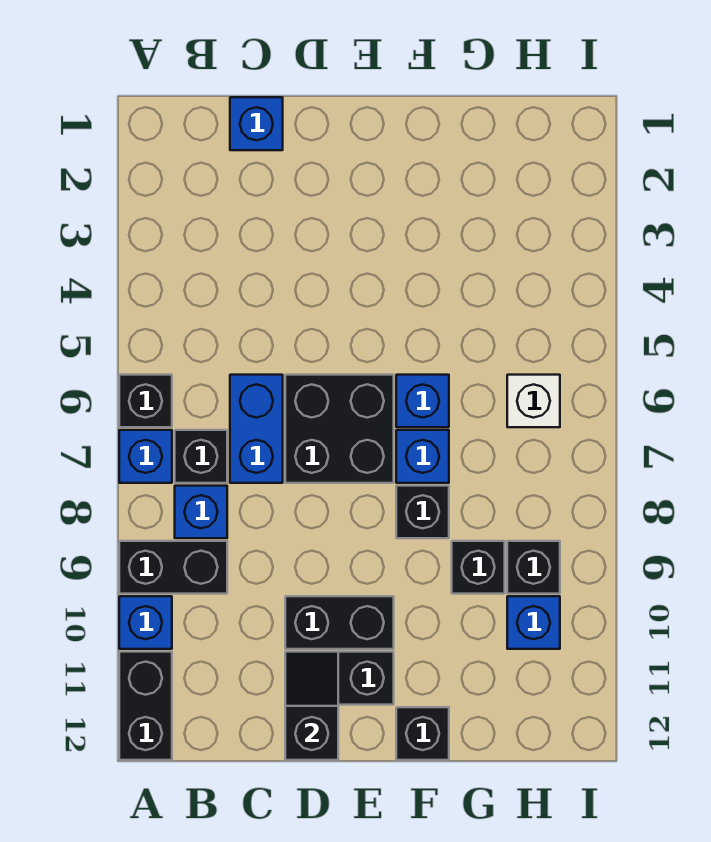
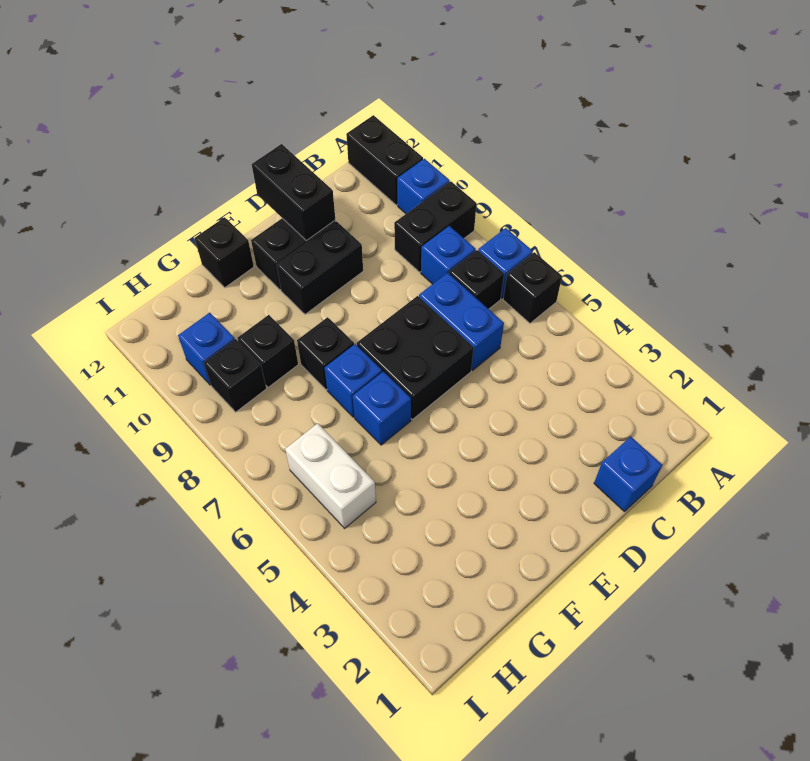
black 1x2 slope [285,652,338,760] -> black 1x2 brick [252,144,335,241]
white 1x1 brick [507,375,560,427] -> white 1x2 brick [285,423,376,528]

